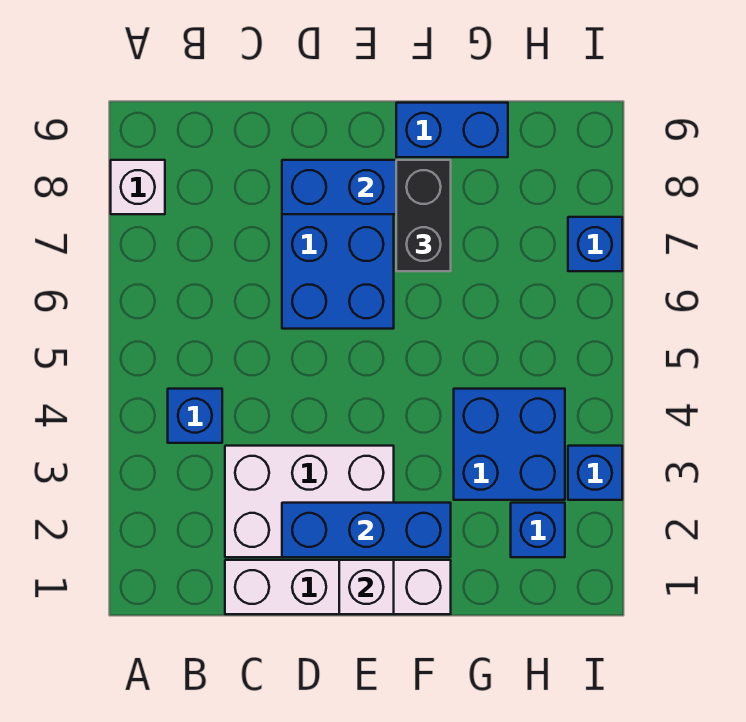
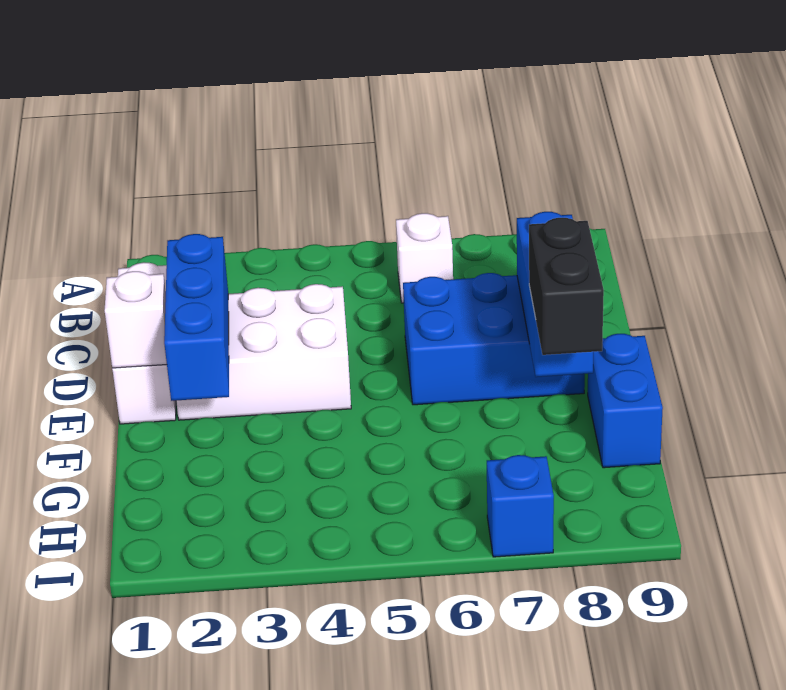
white 1x1 brick [111,160,165,214] -> white 1x1 brick moved to [396,213,453,303]
blue 1x1 brick [168,389,222,443] -> none
white 1x4 brick [225,560,451,614] -> white 1x3 brick [112,262,176,424]
white 2x3 brick [225,446,394,557] -> white 2x3 brick turned to [176,284,351,420]
black 1x2 brick [396,160,451,271] -> black 1x2 brick turned to [529,218,604,355]
blue 2x2 brick [454,389,565,500] -> none
blue 1x1 brick [511,503,565,557] -> none
blue 1x1 brick [568,446,622,500] -> none

